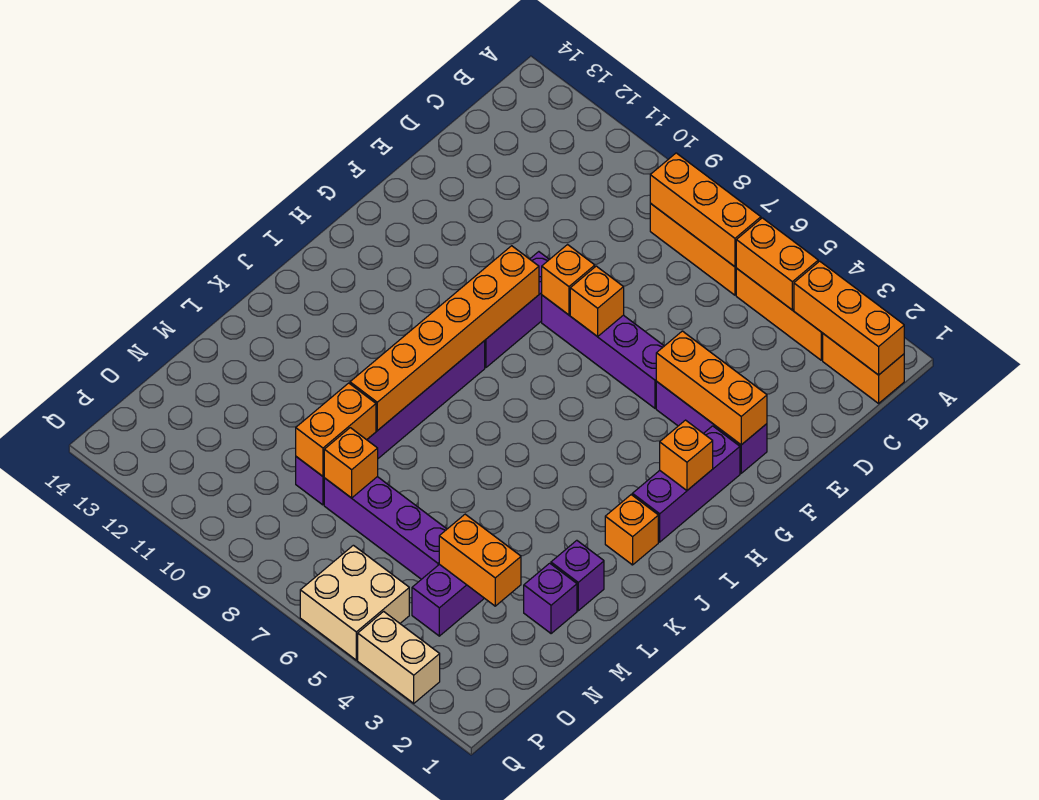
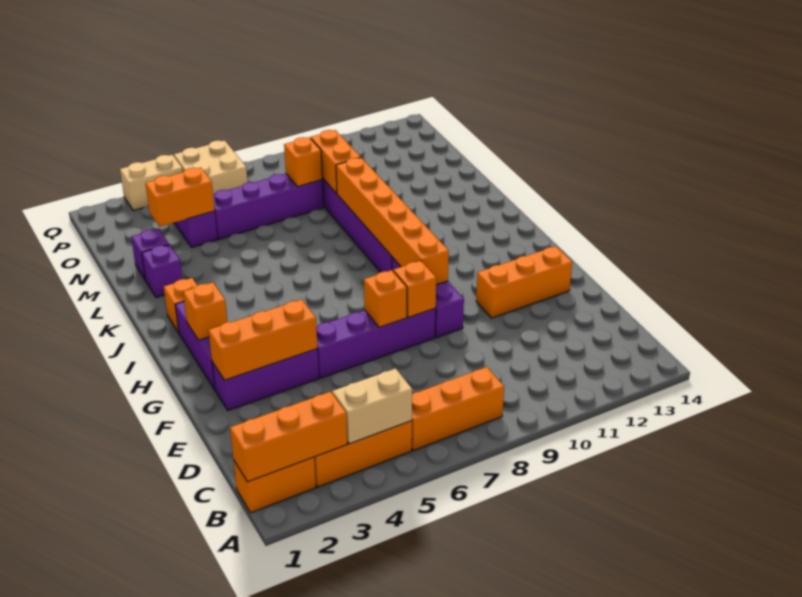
orange 1x2 brick [736,218,818,310] -> tan 1x2 brick [332,368,412,444]
orange 1x3 brick [650,153,761,267] -> orange 1x3 brick moved to [476,246,572,318]

